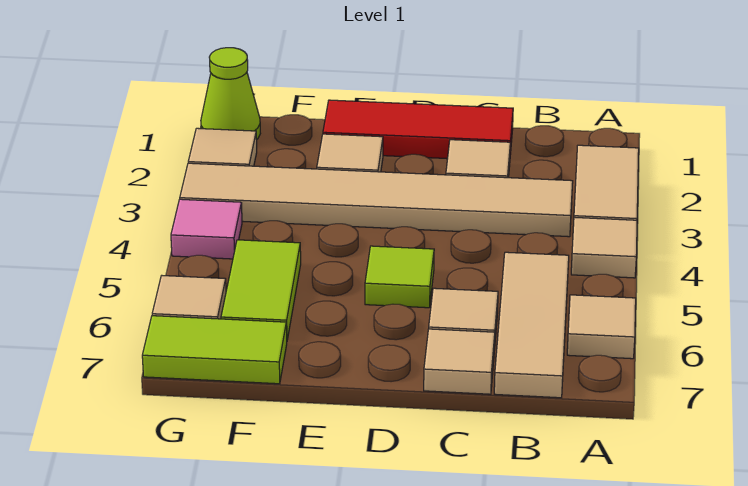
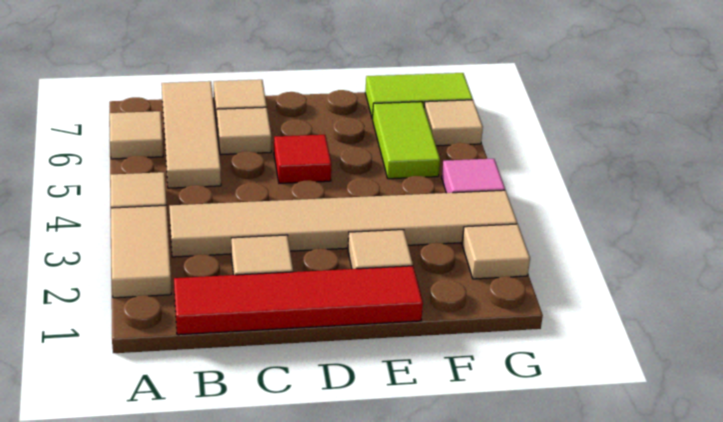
red 1x3 tile [323,100,513,159] -> red 1x4 tile [174,266,423,335]
lime 1x1 tile [365,246,434,308] -> red 1x1 tile [274,135,332,183]
lime 1x1 cone [201,48,260,139] -> none

